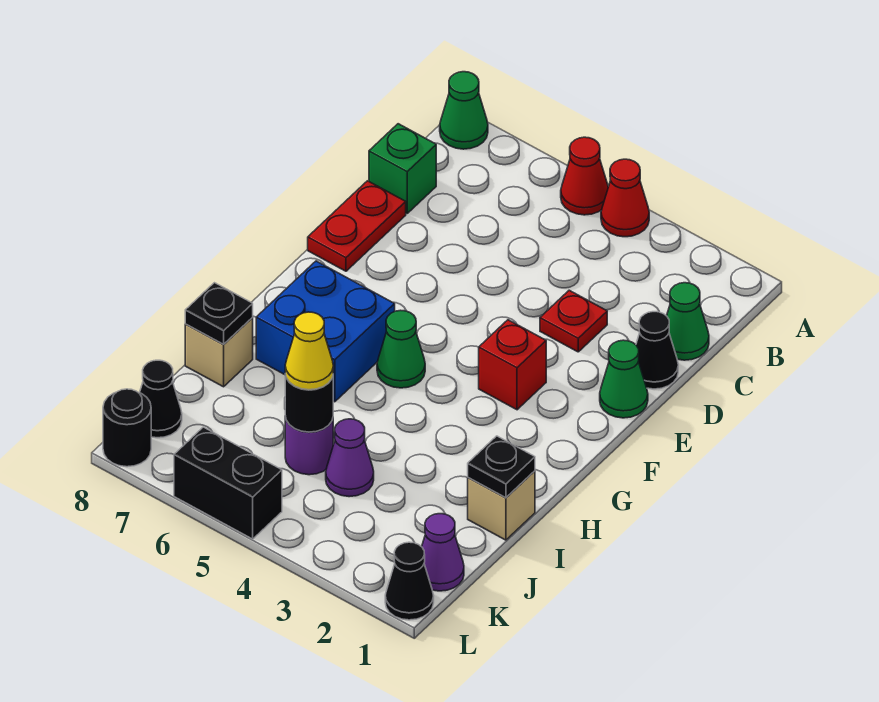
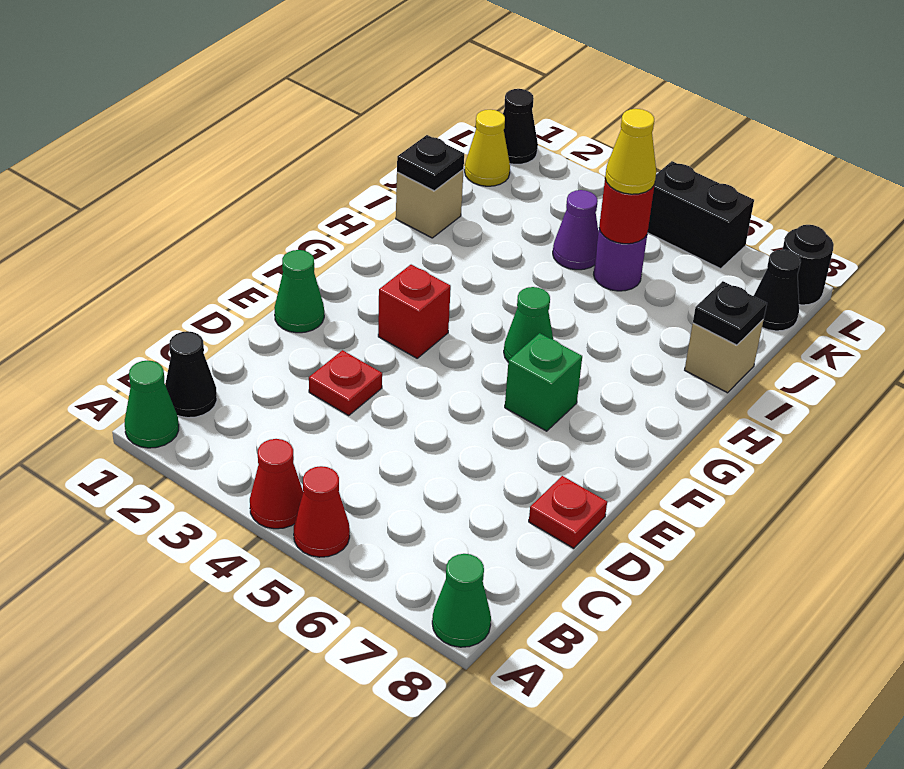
green 1x1 cone [667,283,709,360] -> green 1x1 cone moved to [125,361,179,448]
green 1x1 brick [369,124,436,213] -> green 1x1 brick moved to [505,333,582,431]
black 1x1 cone [636,312,678,389] -> black 1x1 cone moved to [165,331,217,418]
red 1x2 plate [308,181,406,271] -> red 1x1 plate [529,476,607,548]
blue 2x2 brick [256,261,395,402] -> none
black 1x1 round brick [285,374,333,432] -> red 1x1 round brick [599,179,655,244]
purple 1x1 cone [422,514,464,591] -> yellow 1x1 cone [465,110,510,186]

